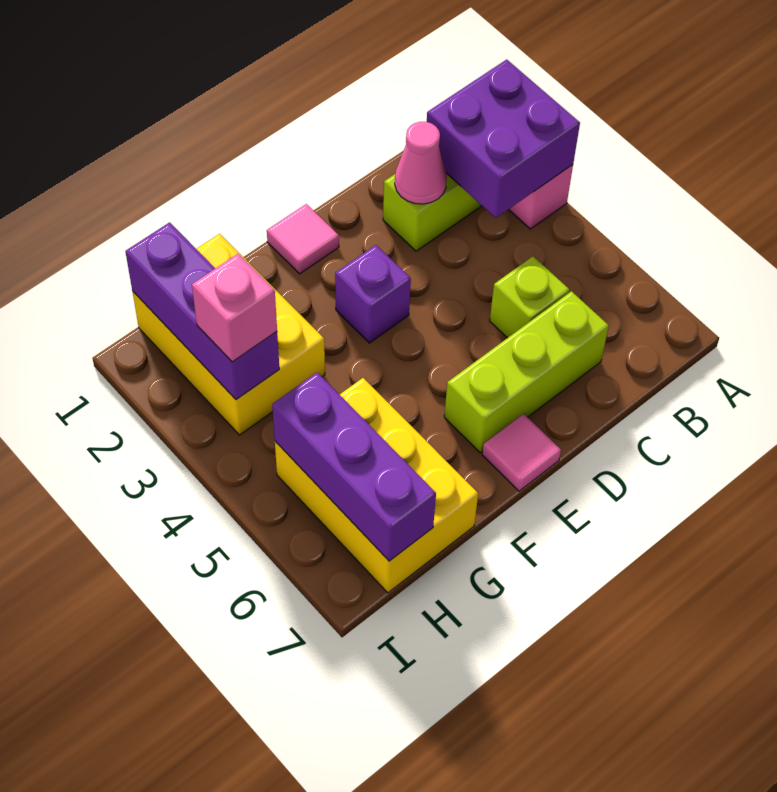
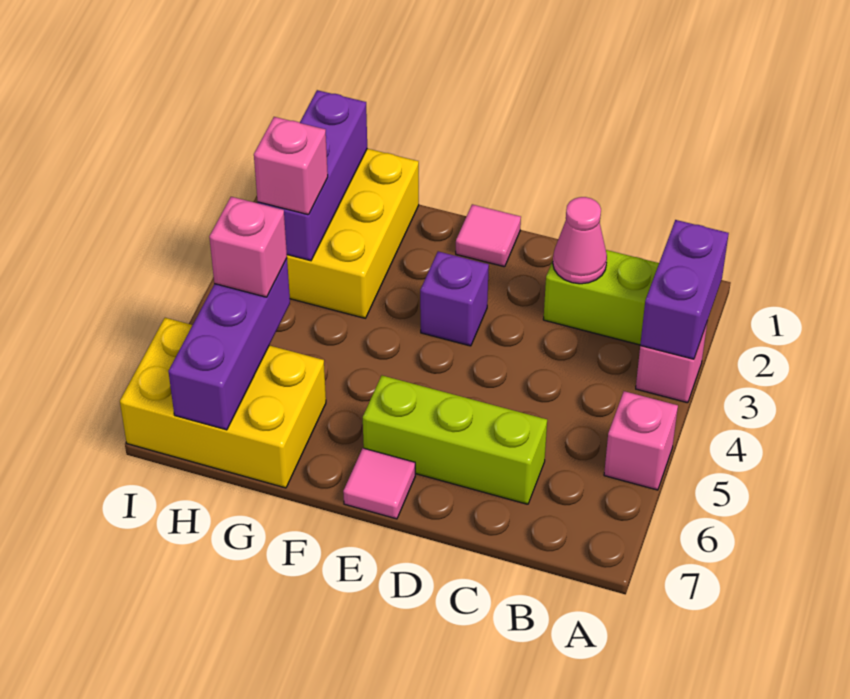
purple 2x2 brick [427,59,580,218] -> purple 1x2 brick [640,220,729,359]
none -> pink 1x1 brick [604,391,678,490]
lime 1x1 brick [490,256,569,338] -> none
yellow 2x3 brick [275,378,478,593] -> yellow 2x3 brick turned to [120,318,326,488]
none -> pink 1x1 brick [209,197,287,297]

